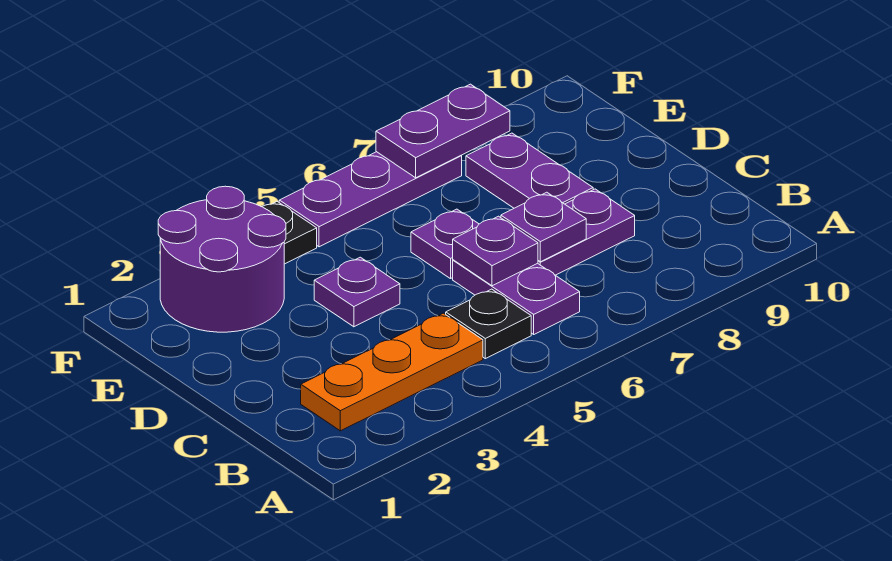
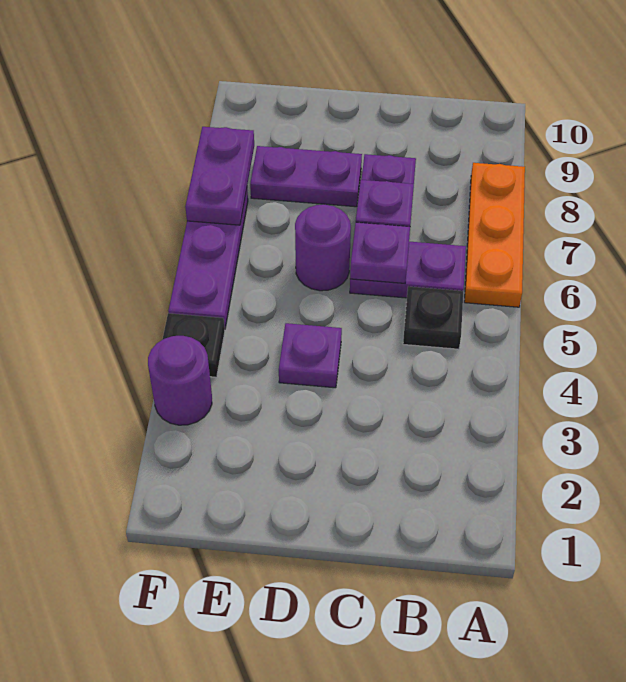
orange 1x3 plate [301,313,483,431] -> orange 1x3 plate moved to [464,163,525,307]
purple 1x1 plate [411,209,479,279] -> purple 1x1 round brick [295,204,351,291]
purple 2x2 round brick [158,186,286,332] -> purple 1x1 round brick [148,336,212,425]

